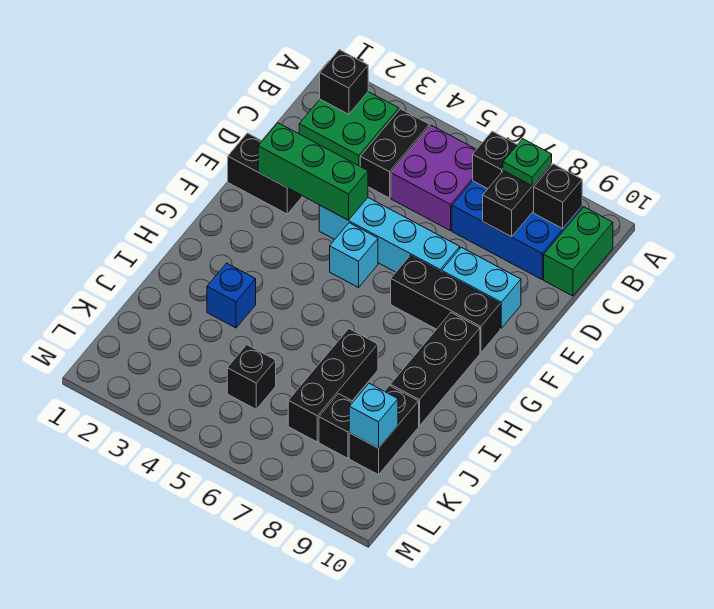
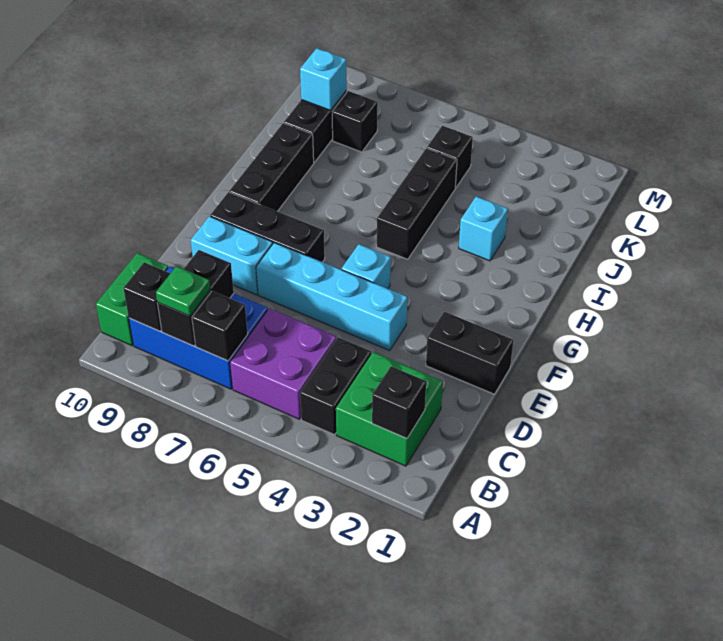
green 1x3 brick [258,123,368,220] -> none
blue 1x1 brick [207,263,256,328] -> cyan 1x1 brick [459,197,508,261]
black 1x3 brick [288,329,378,442] -> black 1x3 brick moved to [377,148,457,259]

